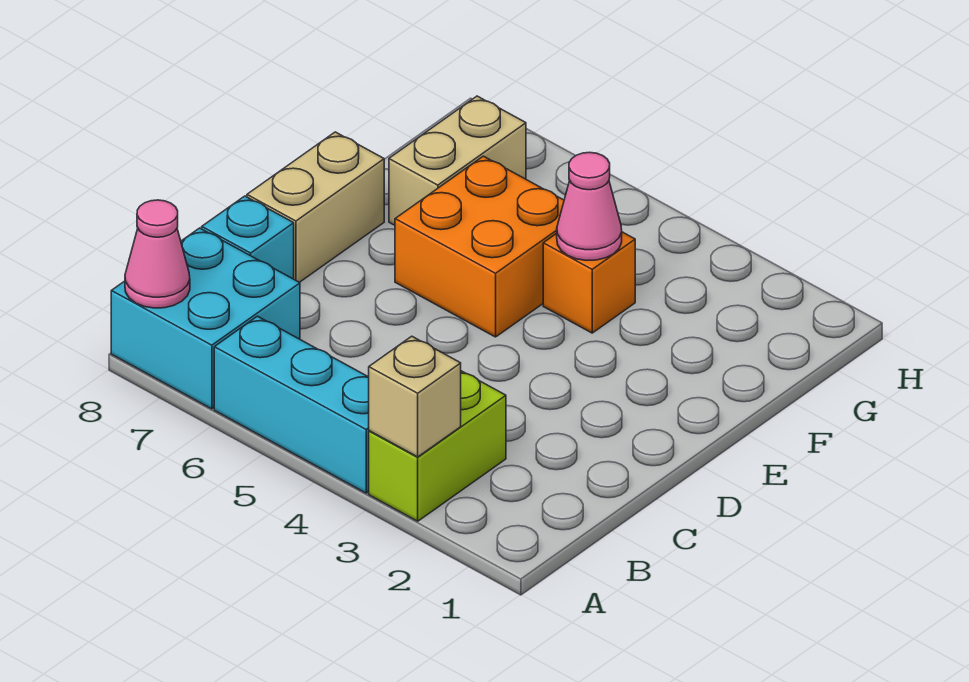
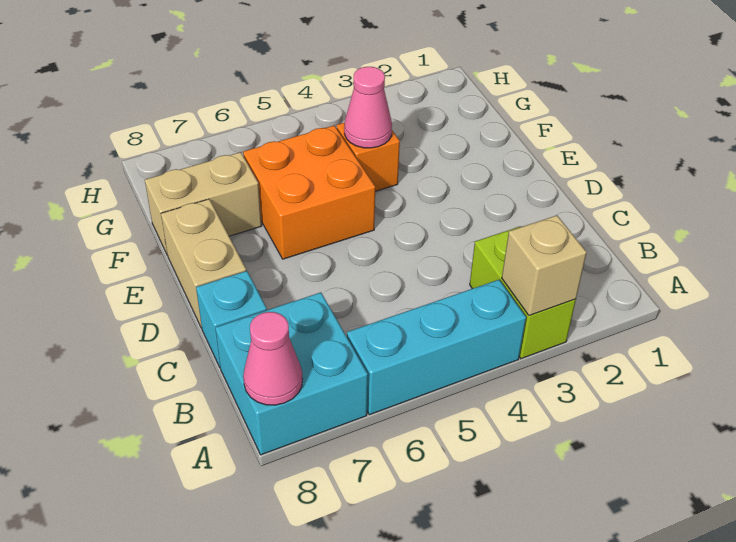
tan 1x2 brick [389,96,526,225] -> tan 1x2 brick turned to [145,152,262,255]

